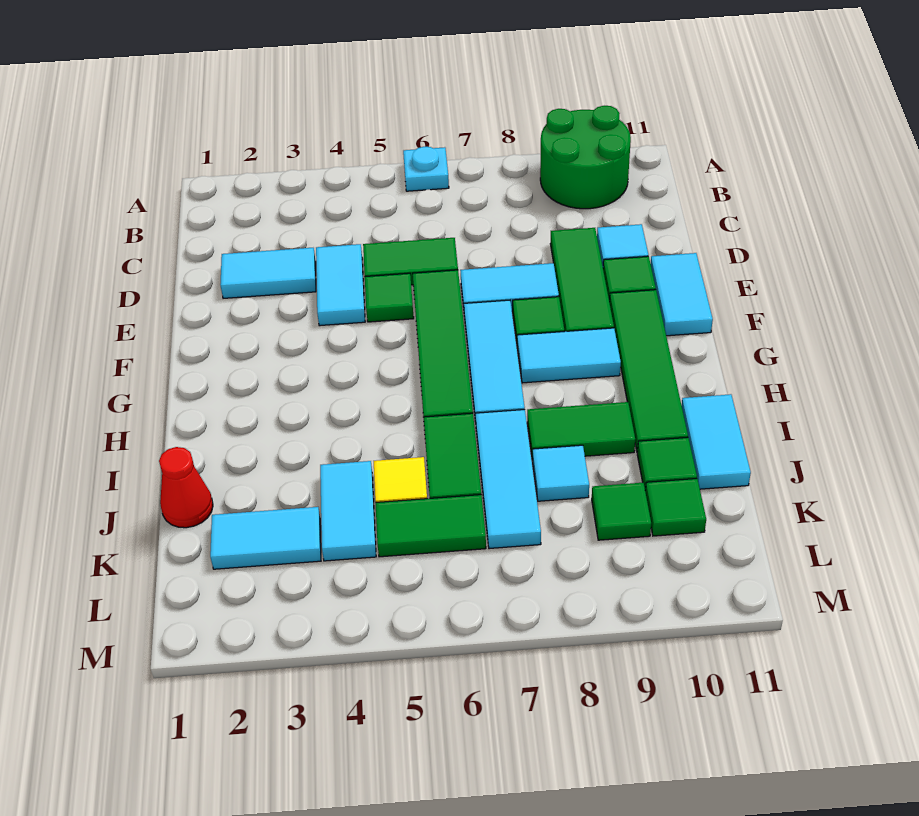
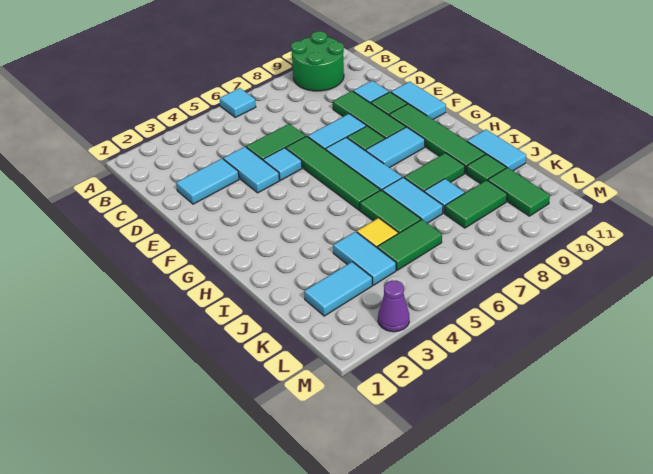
cyan 1x1 plate [403,147,449,191] -> cyan 1x1 tile [219,88,256,117]
green 1x1 tile [365,273,414,322] -> cyan 1x1 tile [263,148,302,180]
cyan 1x3 tile [476,410,541,549] -> cyan 1x2 tile [382,178,443,223]
red 1x1 cone [159,447,213,528] -> none
green 1x1 tile [592,483,651,540] -> green 1x2 tile [445,180,507,228]
green 1x1 tile [645,479,706,536] -> green 1x2 tile [488,168,550,216]
none -> purple 1x1 cone [378,281,409,332]

